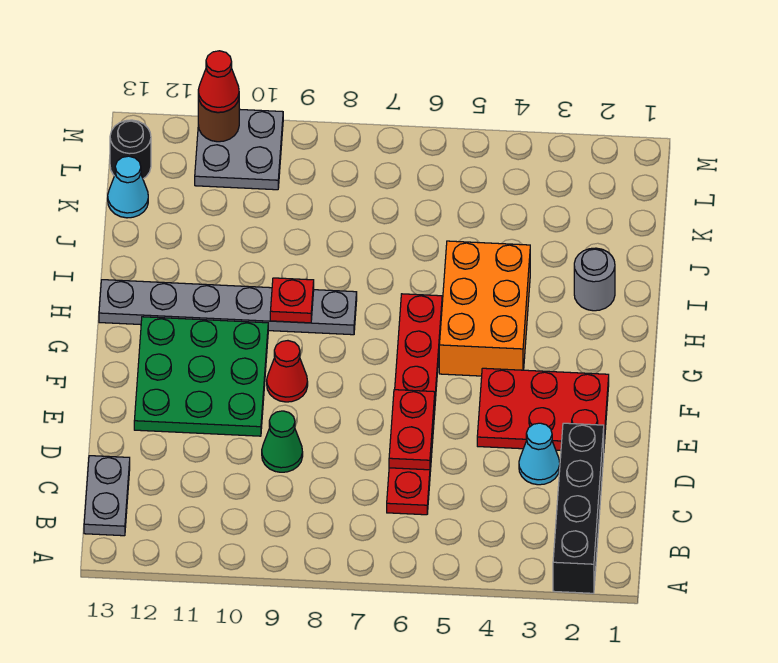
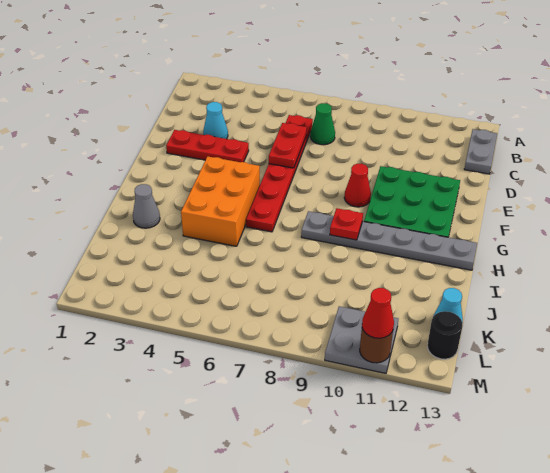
black 1x4 brick [553,423,604,593] -> none
green 1x1 cone [262,411,303,472] -> green 1x1 cone moved to [310,103,335,145]
red 2x3 plate [477,368,609,450] -> red 1x3 plate [166,130,249,162]
grey 1x1 round brick [574,248,615,311] -> grey 1x1 cone [133,184,160,228]

